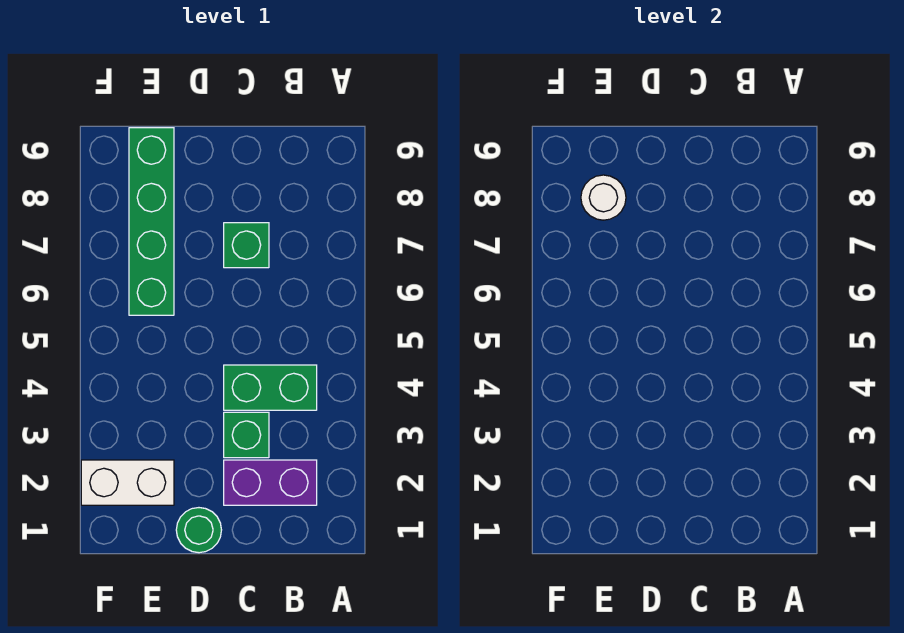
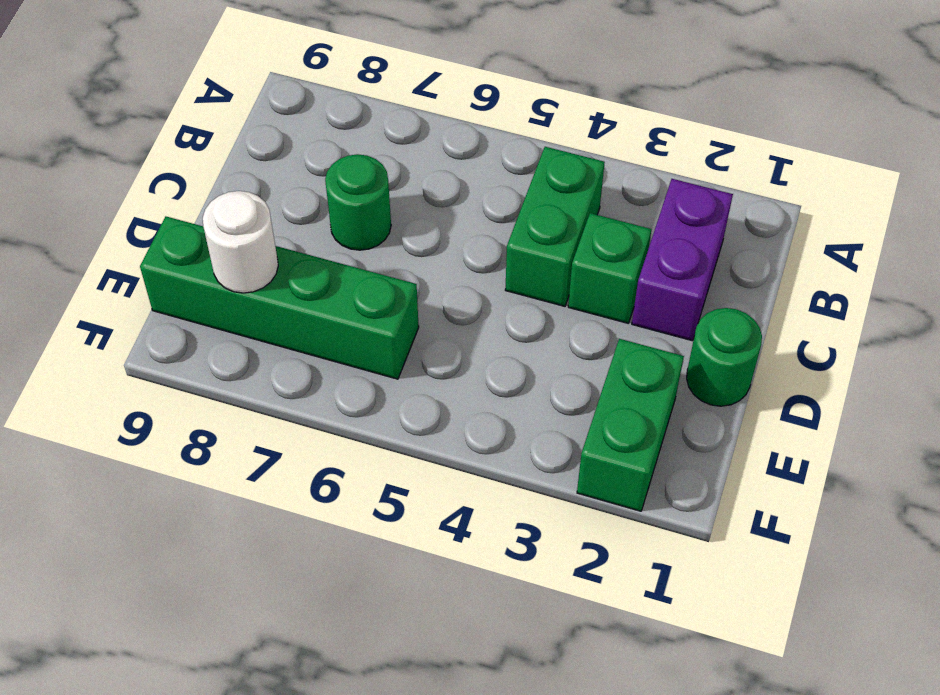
green 1x1 brick [224,223,269,268] -> green 1x1 round brick [325,154,391,250]
white 1x2 brick [81,460,174,505] -> green 1x2 brick [577,339,684,511]

